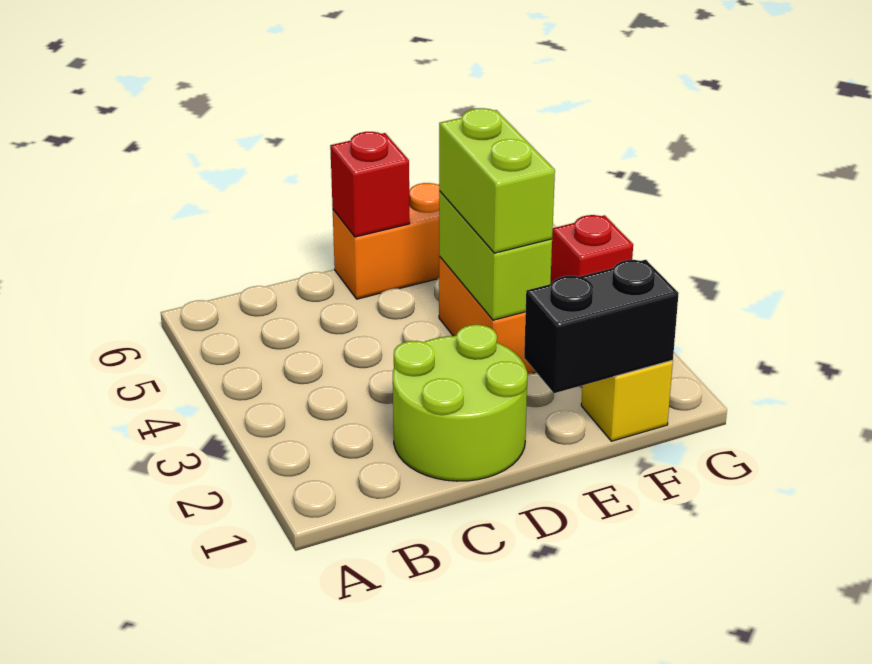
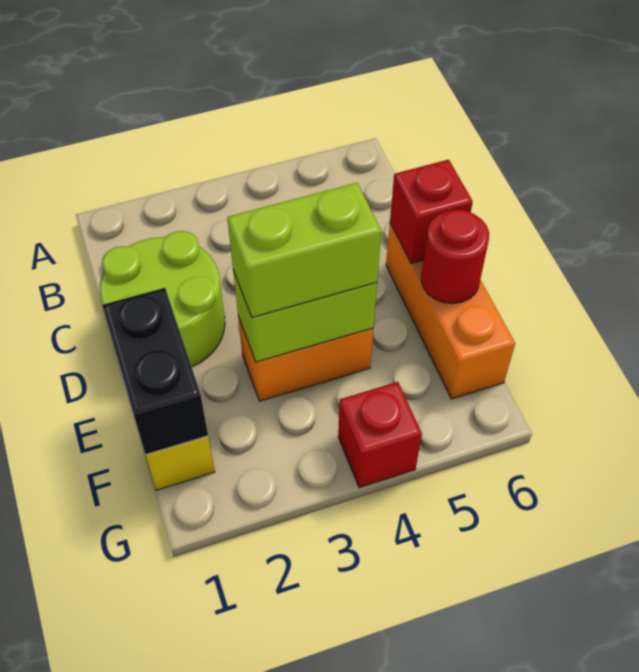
none -> red 1x1 round brick [421,209,489,303]

